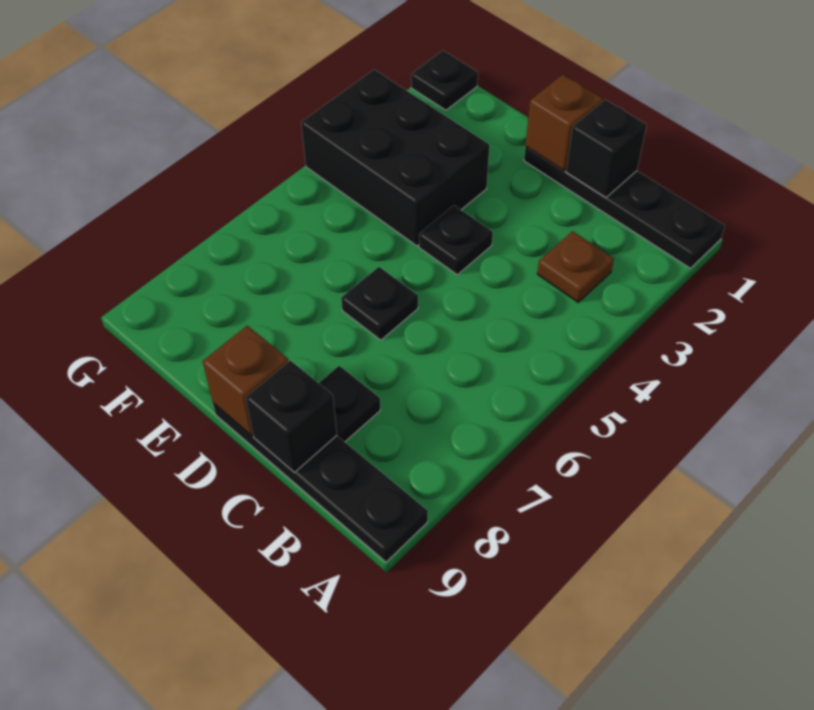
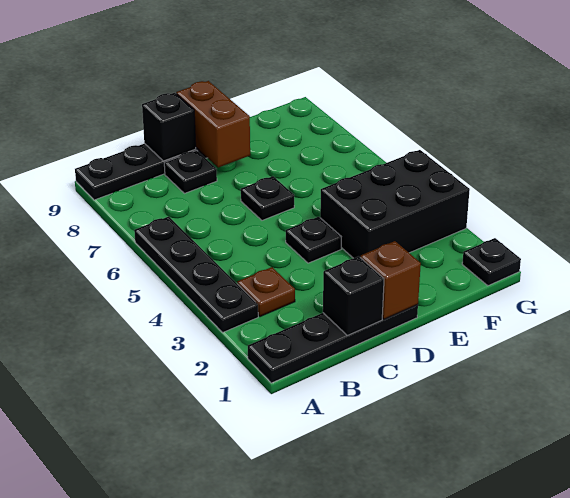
none -> black 1x4 plate [134,216,258,332]
brown 1x1 brick [203,326,289,436] -> brown 1x2 brick [176,81,250,167]

